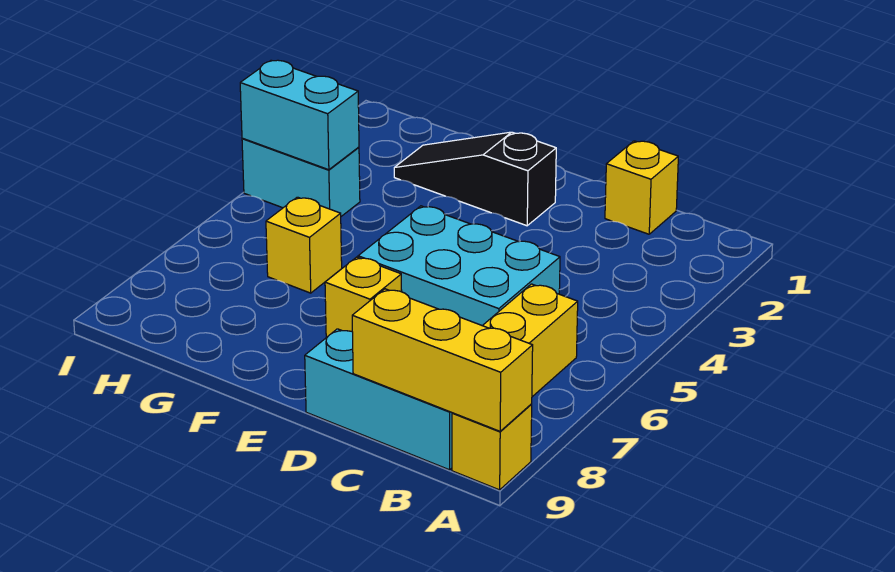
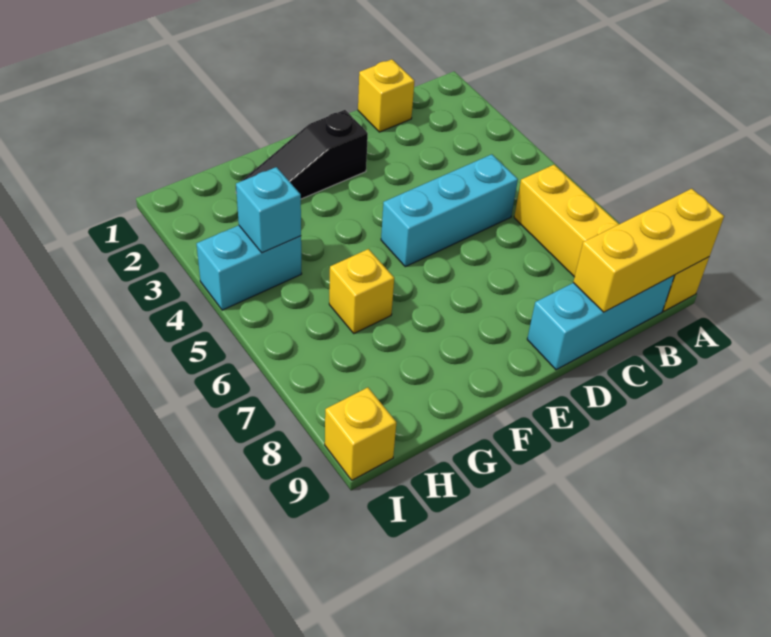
cyan 2x3 brick [358,206,560,326] -> cyan 1x3 brick [381,154,518,267]
yellow 1x1 brick [325,257,402,337] -> yellow 1x1 brick moved to [325,387,396,480]
cyan 1x2 brick [240,60,359,170] -> cyan 1x1 brick [236,167,301,253]

